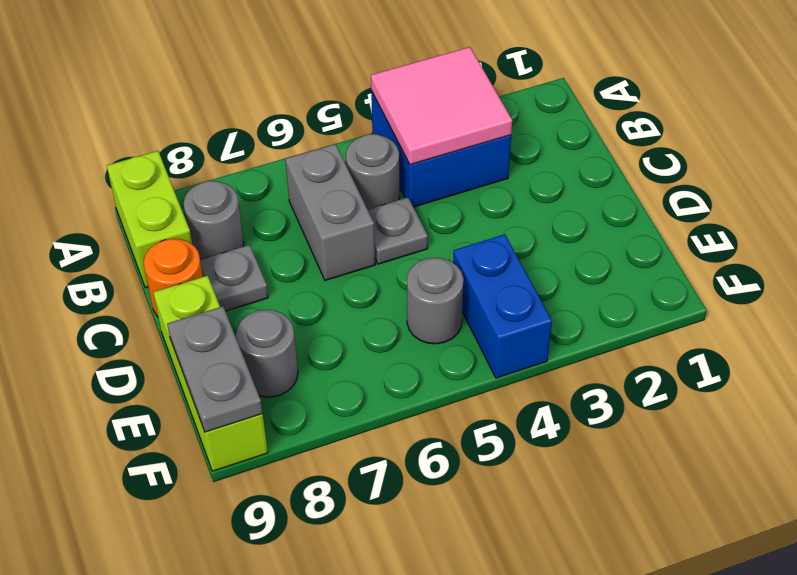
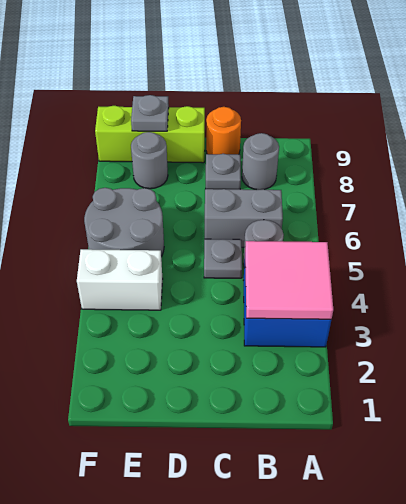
lime 1x2 brick [107,151,192,288] -> none
blue 1x2 brick [453,234,552,378] -> white 1x2 brick [77,249,163,310]
grey 1x1 round brick [407,258,464,344] -> grey 2x2 round brick [84,188,164,257]
grey 1x2 plate [167,306,263,432] -> grey 1x1 plate [131,95,169,131]

